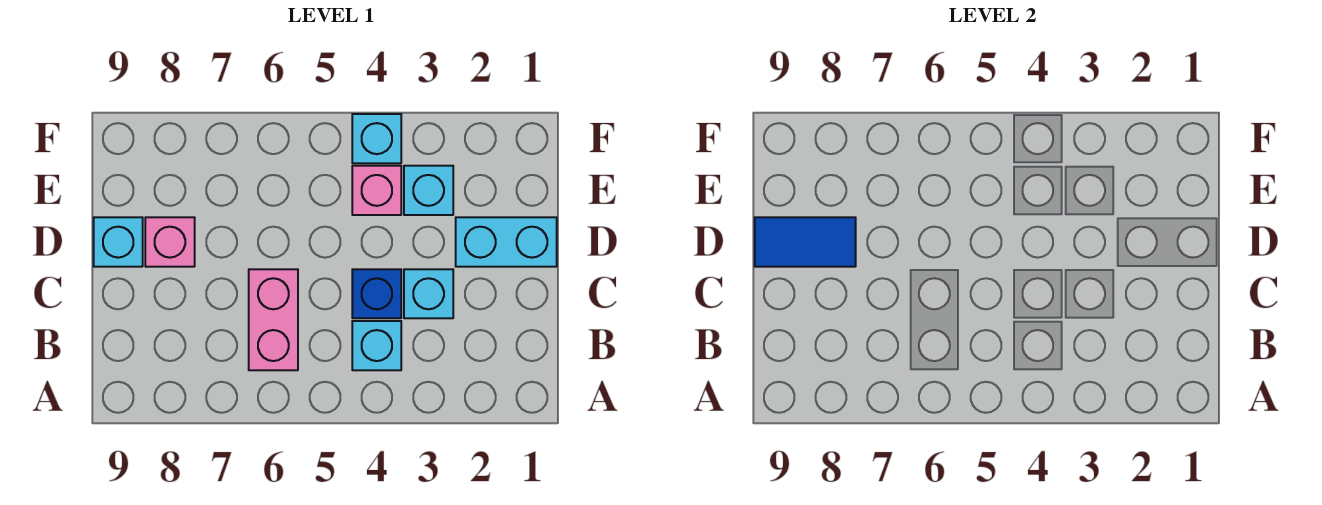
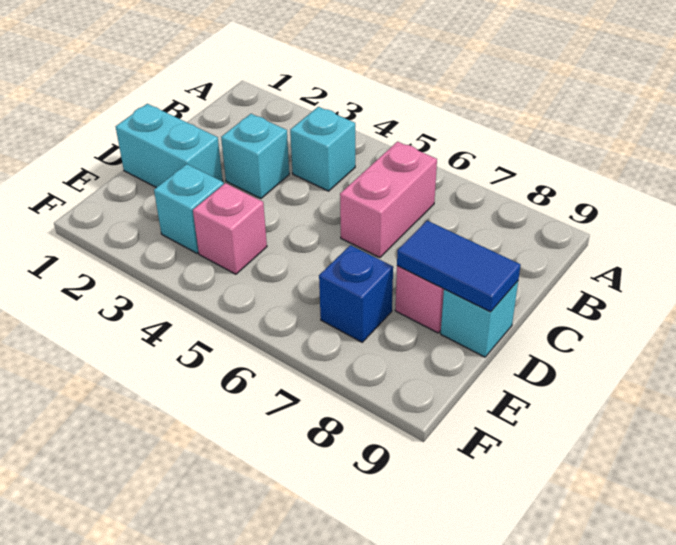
blue 1x1 brick [352,269,401,318] -> blue 1x1 brick moved to [319,245,393,342]
cyan 1x1 brick [352,114,401,163] -> none

